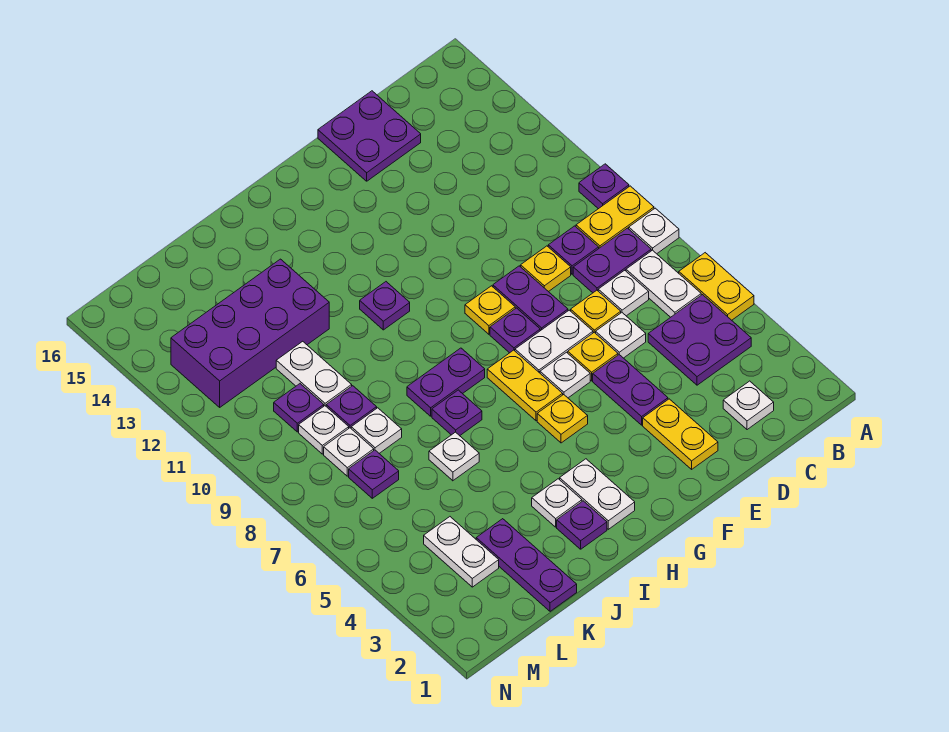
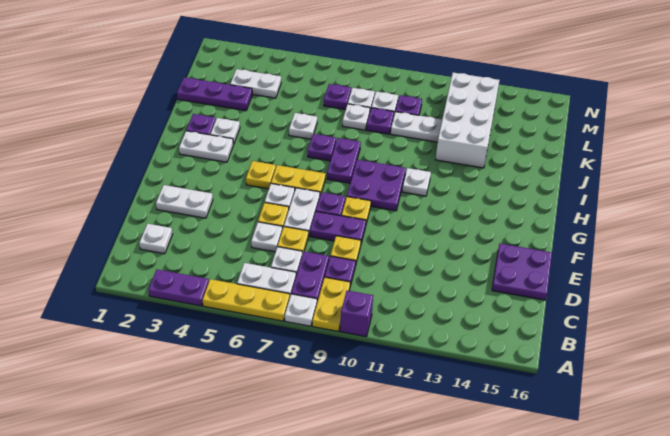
yellow 1x2 plate [679,253,754,320] -> yellow 1x3 plate [203,279,290,321]
purple 1x1 plate [579,164,629,209] -> purple 1x1 brick [340,291,373,337]
purple 2x2 plate [648,295,751,385] -> purple 2x2 plate moved to [347,160,406,211]
yellow 1x2 plate [643,399,718,469] -> white 1x2 plate [156,185,213,218]
purple 1x2 plate [593,355,668,425] -> purple 1x2 plate moved to [149,269,209,306]
purple 1x1 plate [360,282,410,330] -> white 1x1 plate [402,168,431,196]
purple 2x4 brick [171,259,329,407] -> white 2x4 brick [436,73,499,168]

